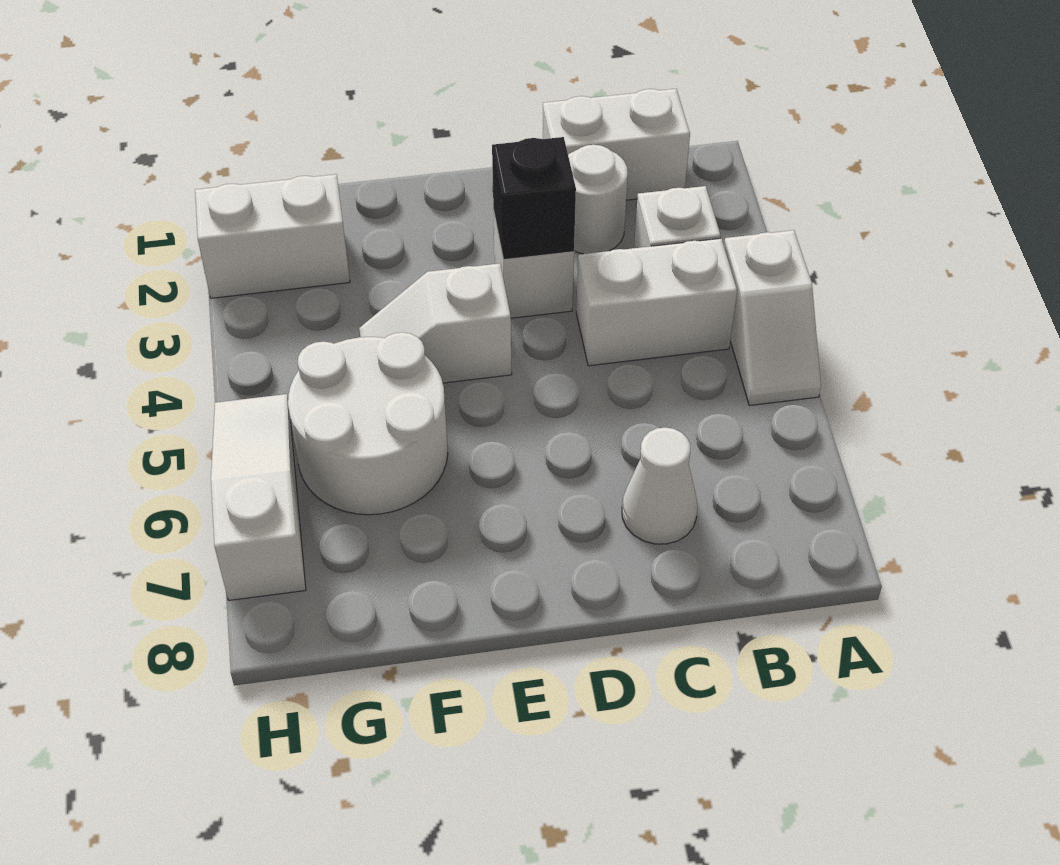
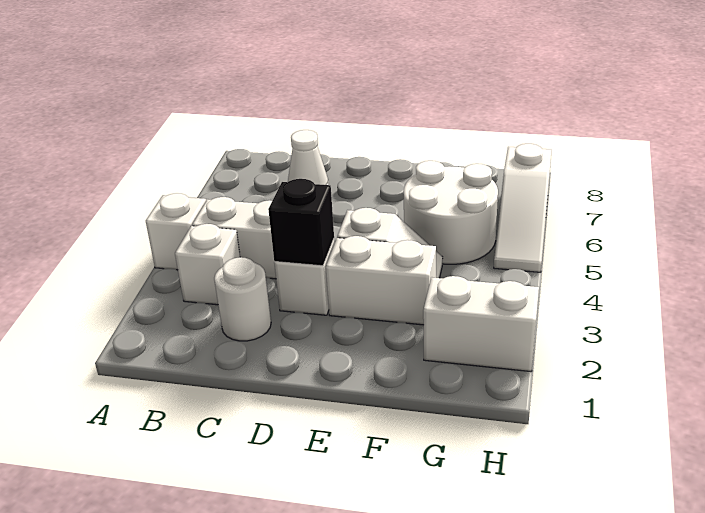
white 1x2 brick [543,89,690,200] -> white 1x2 brick moved to [326,236,436,325]

